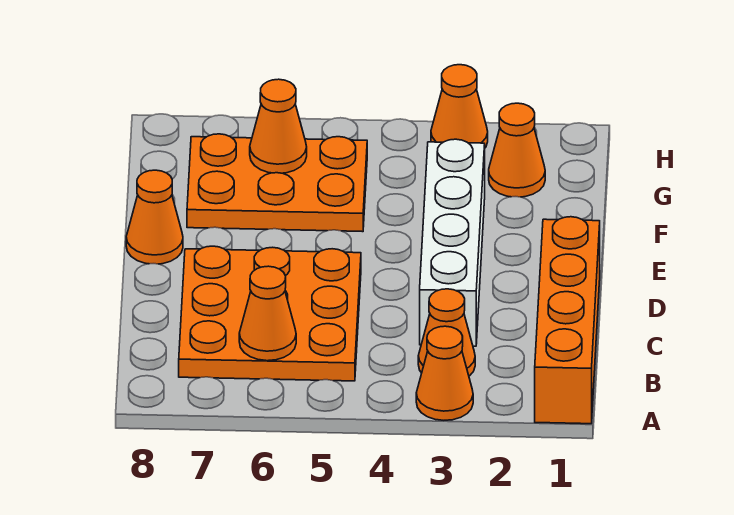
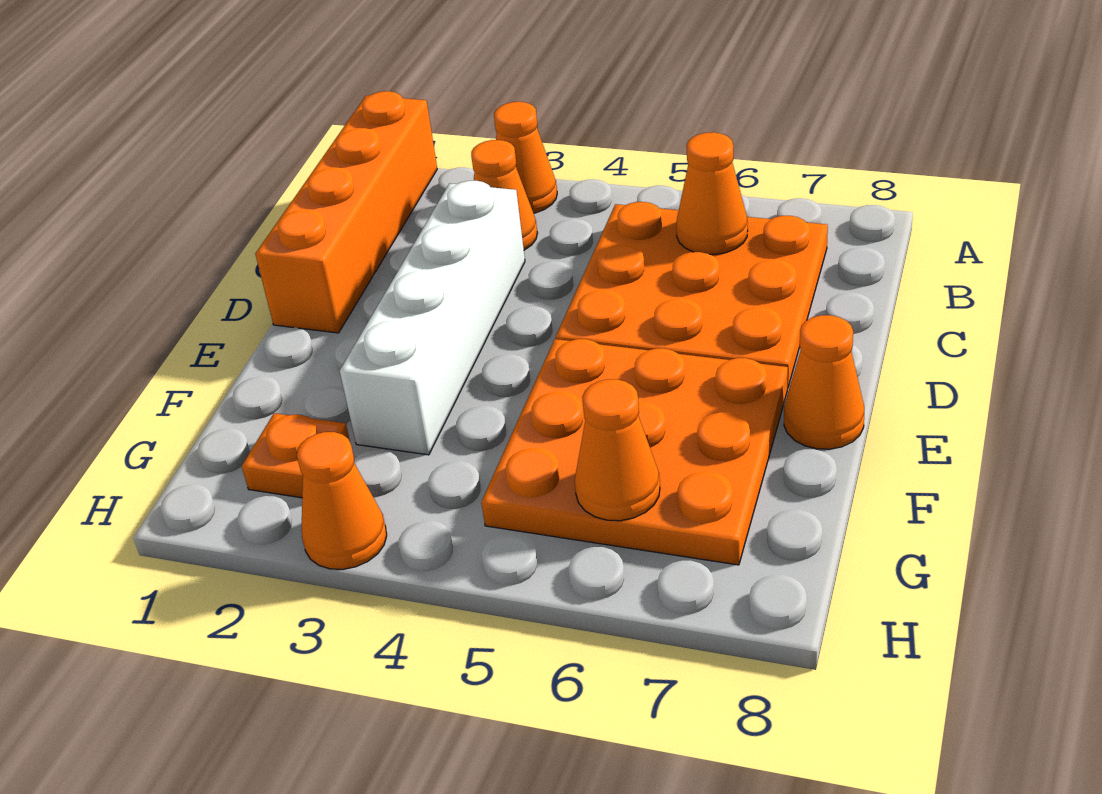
orange 2x3 plate [187,134,367,232] -> orange 3x3 plate [481,339,788,565]
orange 1x1 cone [489,103,545,197] -> orange 1x1 plate [242,413,350,498]

